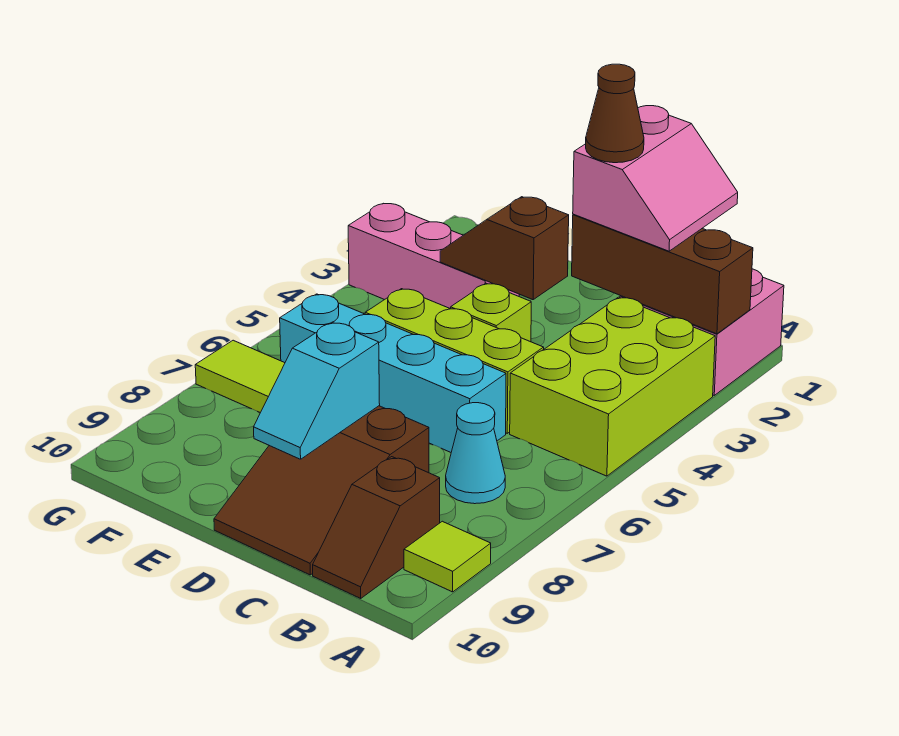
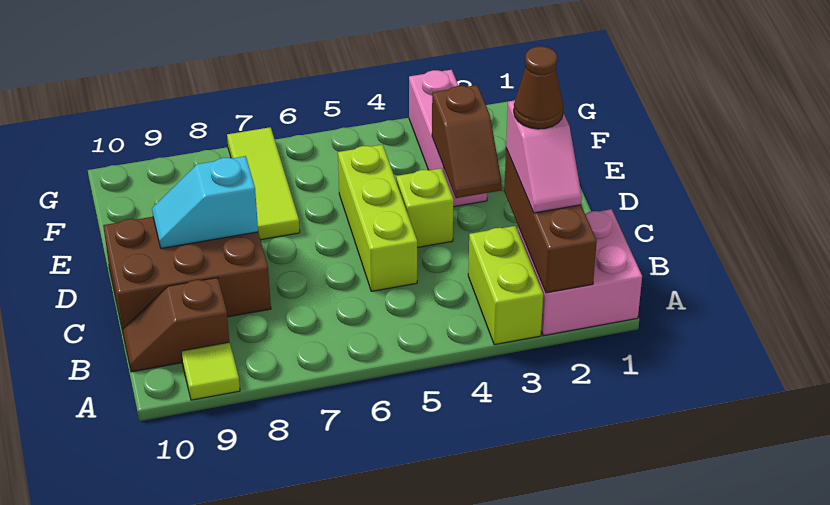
lime 2x3 brick [510,297,715,476] -> lime 1x2 brick [468,226,543,345]
pink 2x2 slope [573,106,738,251] -> pink 1x2 slope [506,100,582,213]
cyan 1x1 cone [446,403,505,504] -> none
cyan 1x4 brick [280,294,506,452] -> none
brown 2x3 slope [214,406,429,575] -> brown 2x3 brick [103,217,271,331]
brown 1x2 slope [440,197,569,300] -> brown 1x2 slope turned to [432,85,502,198]

